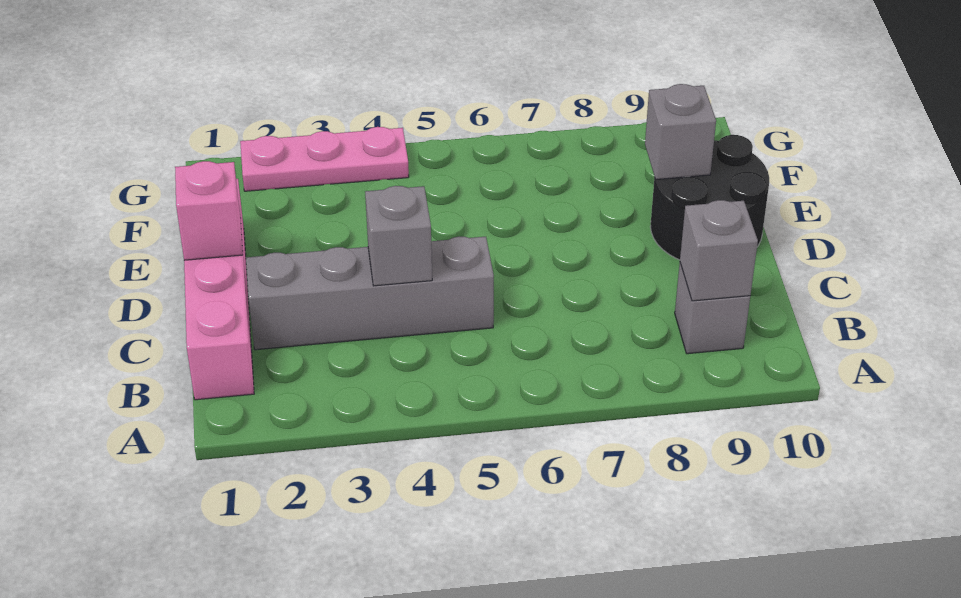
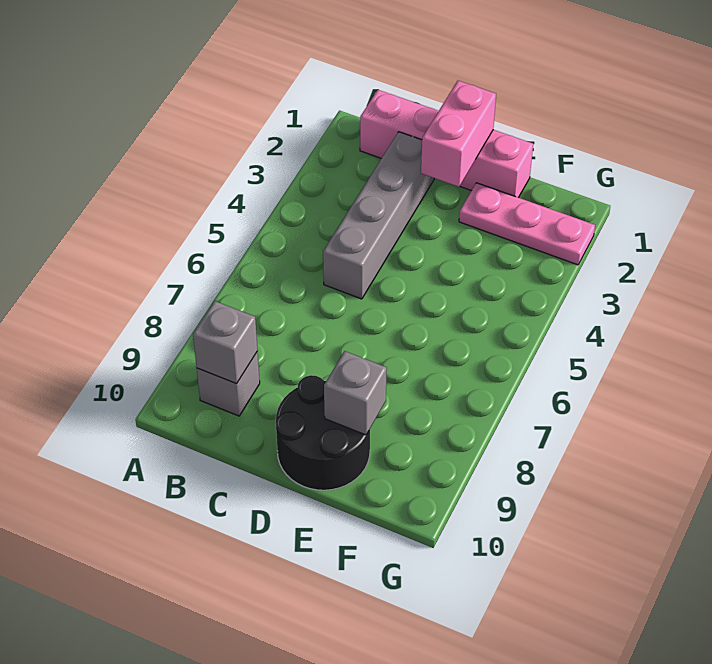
grey 1x1 brick [365,186,432,286] -> none
pink 1x1 brick [175,161,243,260] -> pink 1x2 brick [421,81,496,187]
pink 1x3 plate [240,127,409,191] -> pink 1x3 plate turned to [459,183,595,265]

